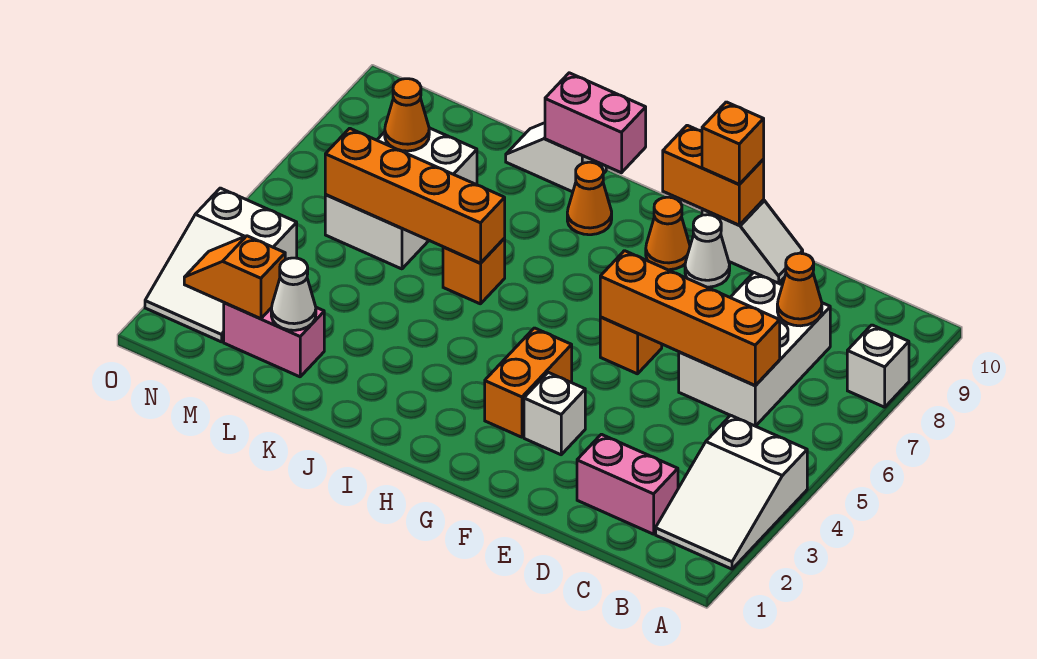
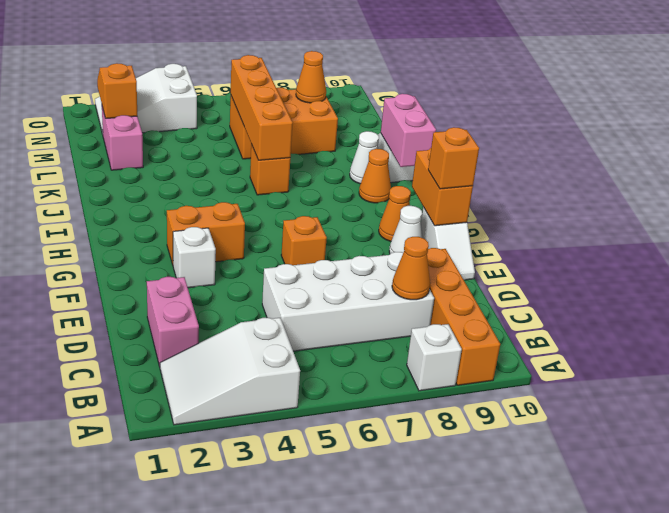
white 2x3 brick [679,273,830,426] -> white 2x4 brick [262,252,434,351]
orange 1x4 brick [600,251,780,386] -> orange 1x4 brick moved to [427,248,500,385]
white 1x1 cone [271,258,316,330] -> white 1x1 cone moved to [350,131,379,184]
white 2x3 brick [325,128,477,269] -> orange 2x3 brick [230,88,338,159]

